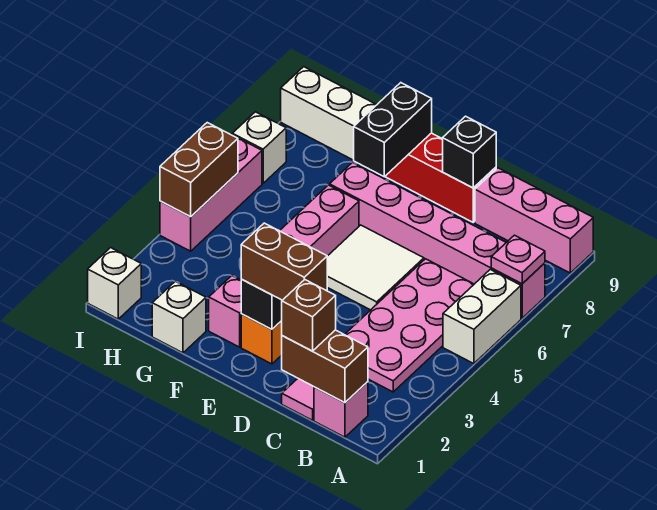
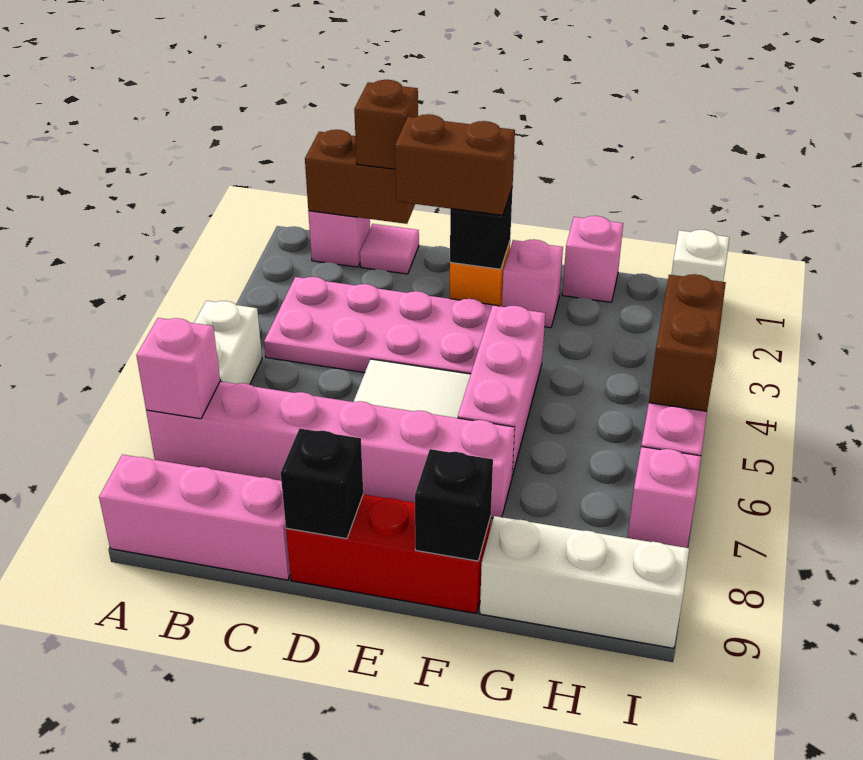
pink 1x1 plate [491,235,545,284] -> pink 1x1 brick [136,318,220,419]
pink 2x4 plate [345,259,474,392] -> pink 2x4 plate turned to [264,277,498,374]
black 1x2 brick [354,83,432,177] -> black 1x1 brick [415,449,493,561]
white 1x1 brick [152,281,206,353] -> pink 1x1 brick [562,216,623,302]
white 1x1 brick [232,112,286,183] -> pink 1x1 brick [628,447,701,548]

